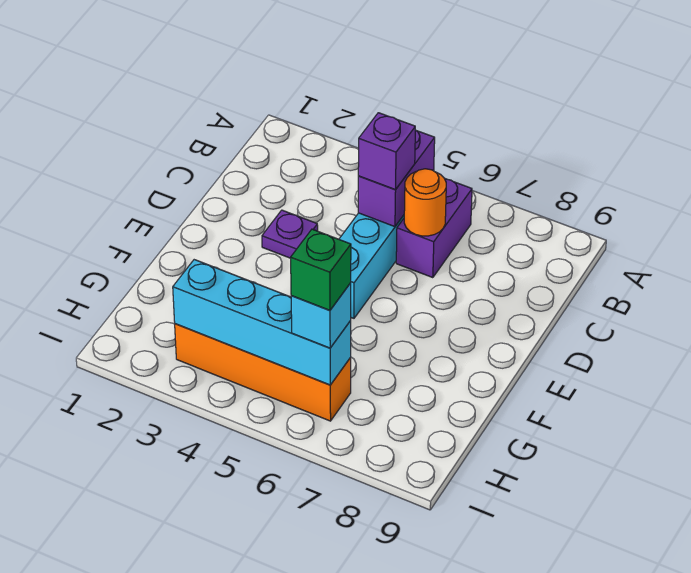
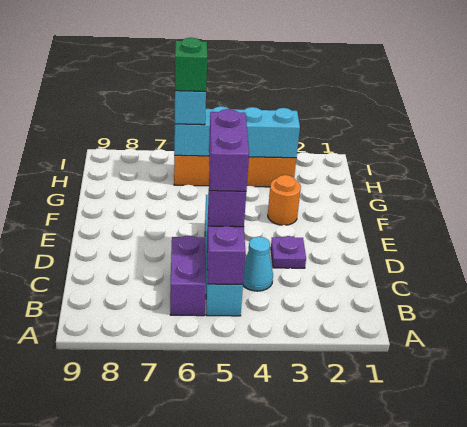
none -> cyan 1x1 cone [243,237,273,291]
none -> purple 1x2 brick [209,109,249,191]
orange 1x1 round brick [404,169,446,236] -> orange 1x1 round brick moved to [268,175,301,225]

